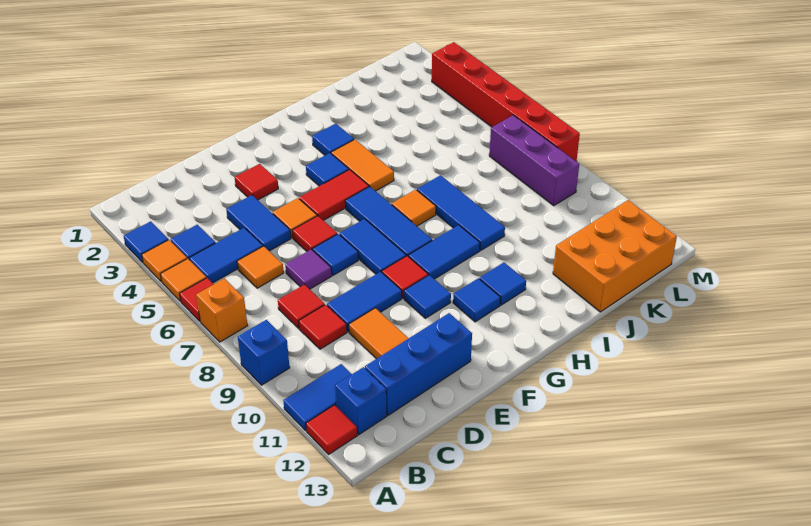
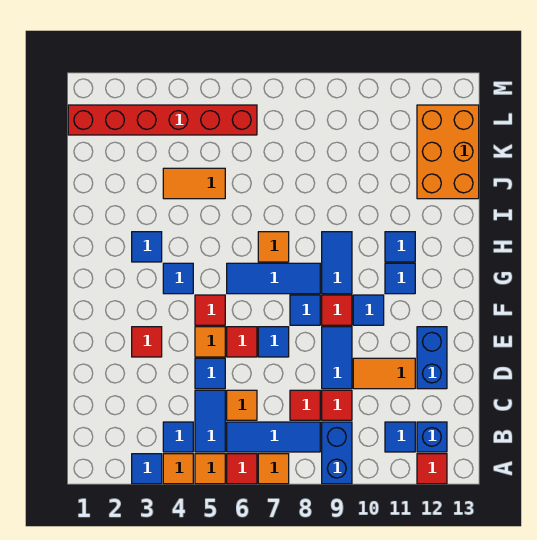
orange 1x1 brick [196,278,247,342] -> orange 1x1 tile [258,454,289,484]
blue 1x1 brick [238,320,290,385] -> blue 1x2 brick [322,422,352,484]
blue 1x2 tile [283,364,352,431] -> blue 1x1 tile [385,422,415,452]
blue 1x3 brick [365,313,472,415] -> blue 1x2 brick [417,327,447,389]
blue 1x2 tile [226,195,291,251] -> blue 1x1 tile [195,358,225,389]
purple 1x1 tile [285,249,332,289] -> none
red 1x2 tile [299,170,369,220] -> red 1x1 tile [195,295,225,325]
blue 1x2 tile [340,219,406,274] -> blue 1x1 tile [290,295,320,325]
orange 1x2 tile [331,140,394,191] -> orange 1x2 tile moved to [163,168,225,199]
blue 1x3 tile [417,175,505,250] -> blue 1x3 tile moved to [227,422,320,452]
purple 1x3 brick [489,115,579,206] -> none
red 1x6 brick [432,42,580,161] -> red 1x6 brick moved to [68,105,257,135]

